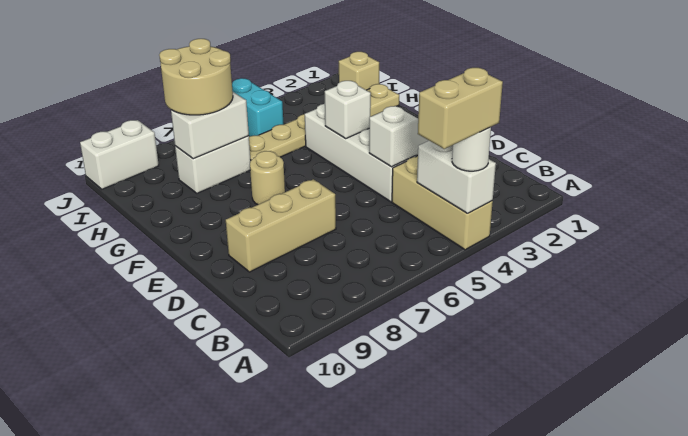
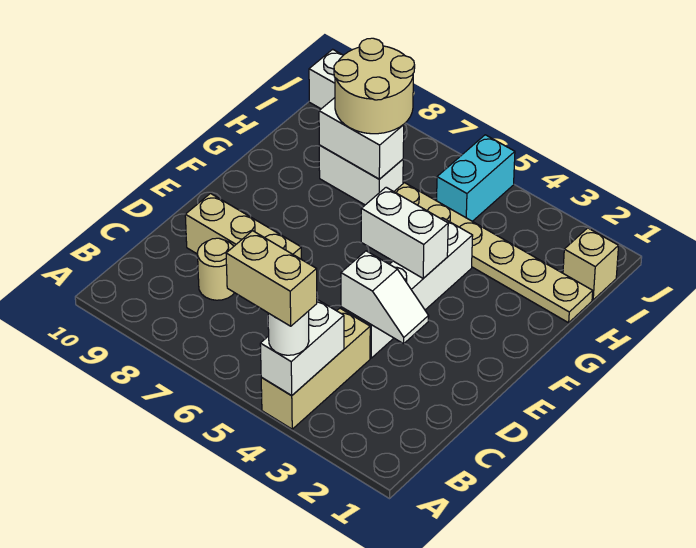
white 1x1 brick [325,81,371,139] -> white 1x2 brick [361,187,448,278]
tan 1x1 round brick [250,151,285,205] -> tan 1x1 round brick moved to [197,238,234,300]

